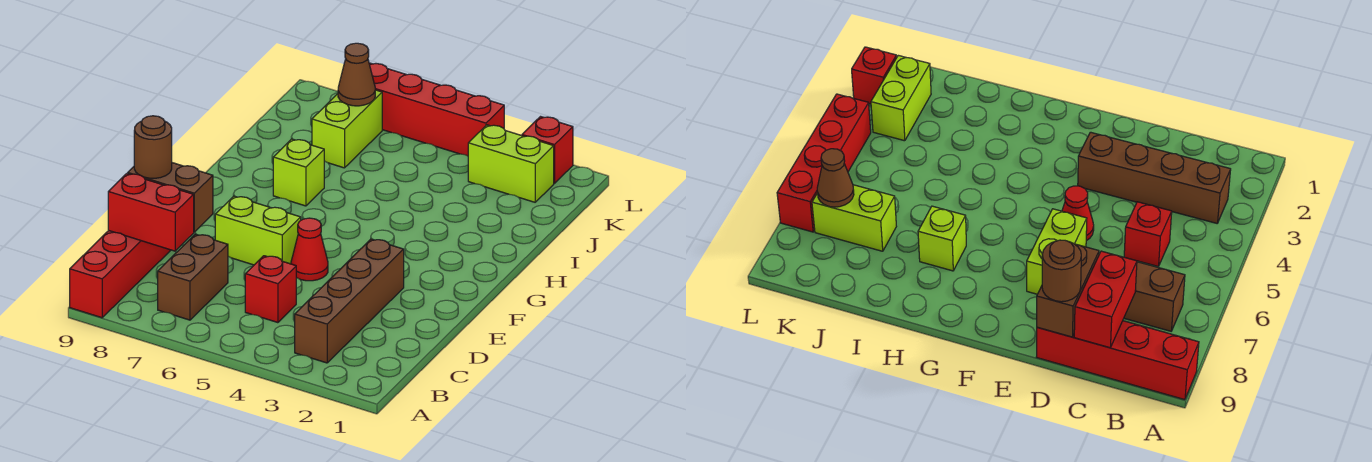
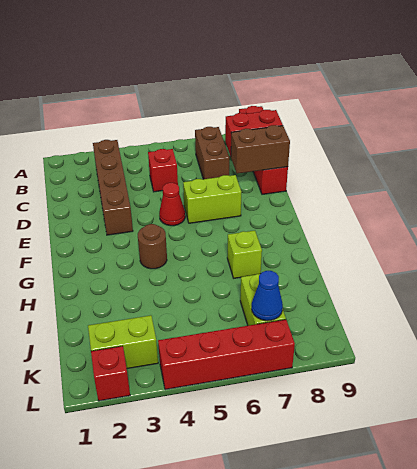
brown 1x1 round brick [134,116,172,178] -> brown 1x1 round brick moved to [138,224,167,269]
brown 1x1 cone [338,43,375,106] -> blue 1x1 cone [252,271,283,321]

